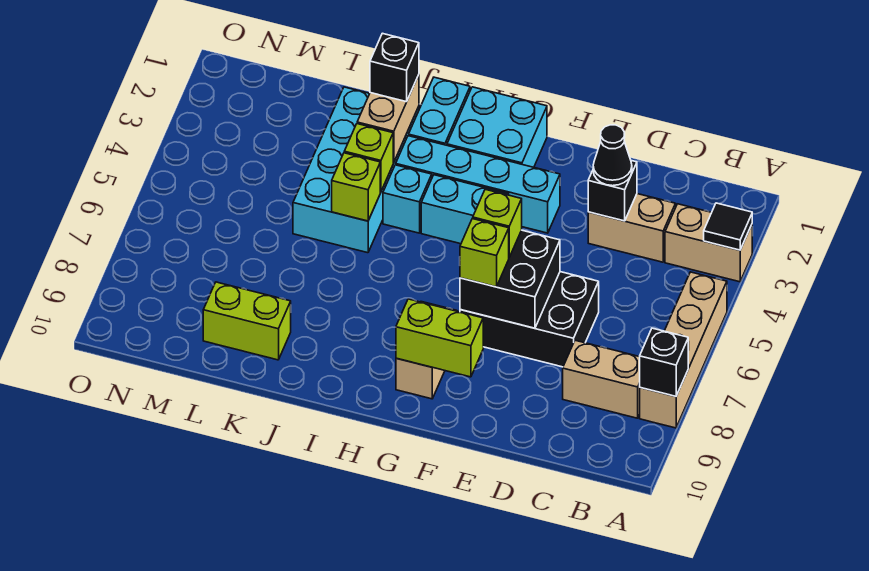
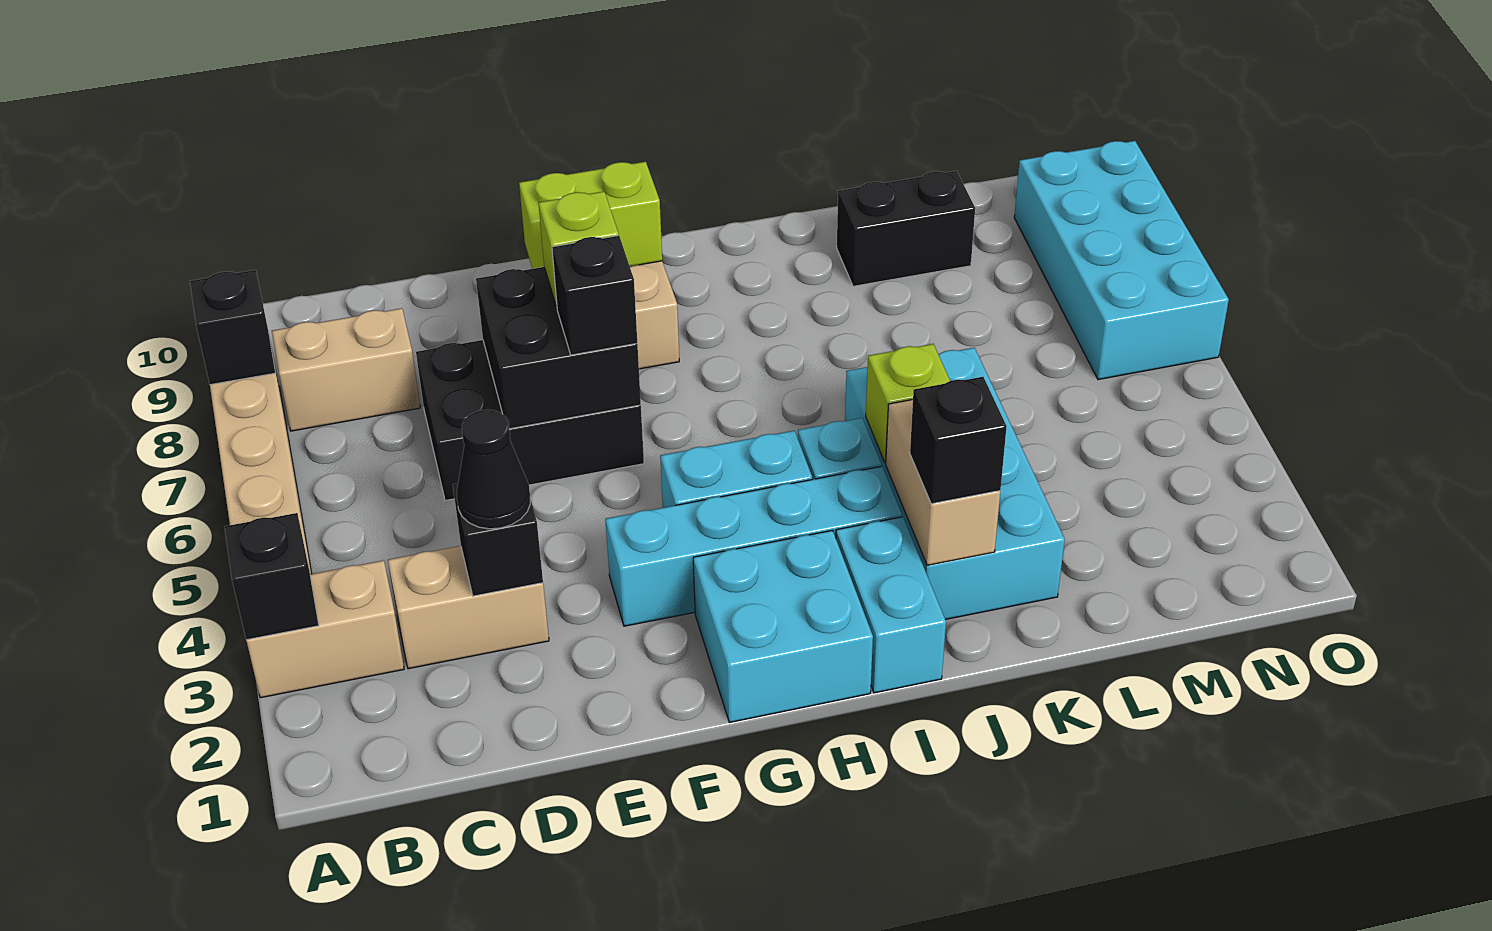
black 1x1 tile [704,203,752,250] -> black 1x1 brick [224,513,319,640]
lime 1x1 brick [473,189,522,257] -> black 1x1 brick [552,236,637,355]
lime 1x1 brick [332,153,380,221] -> none
lime 1x2 brick [203,282,291,360] -> black 1x2 brick [837,171,975,286]
none -> cyan 2x4 brick [1014,141,1229,380]

